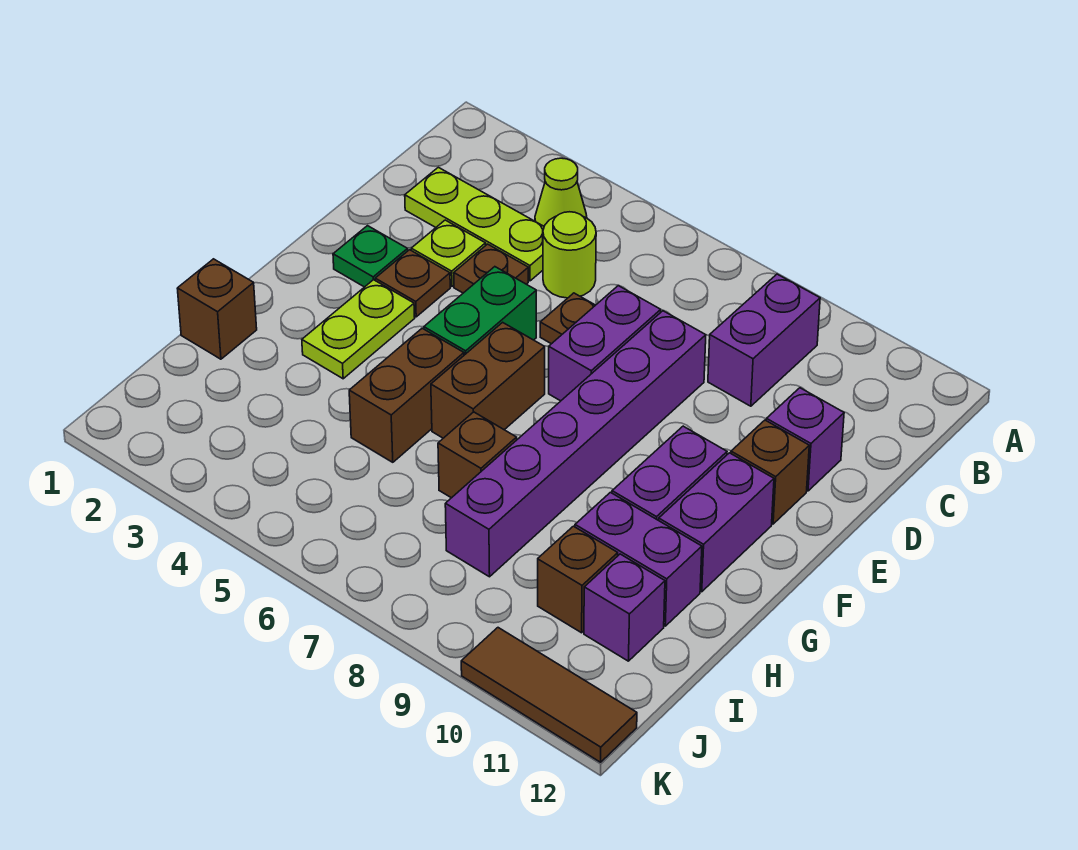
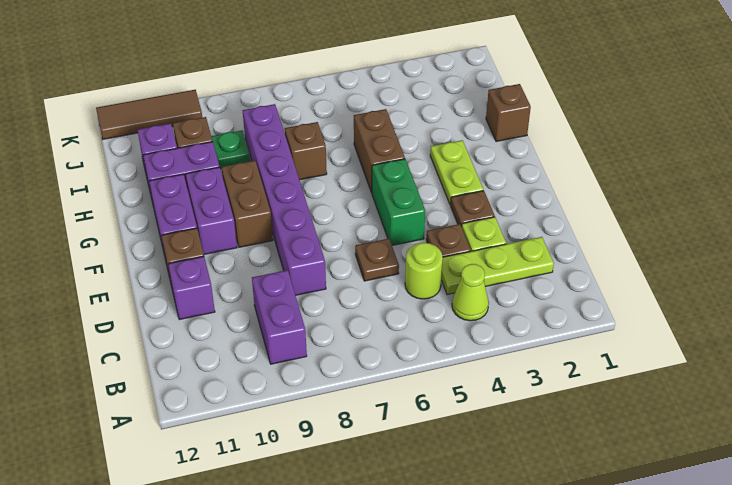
purple 1x2 brick [549,286,661,401] -> none
green 1x1 plate [333,226,408,287] -> green 1x1 plate moved to [211,130,250,169]
brown 1x2 brick [431,322,545,438] -> brown 1x2 brick moved to [222,161,273,247]

